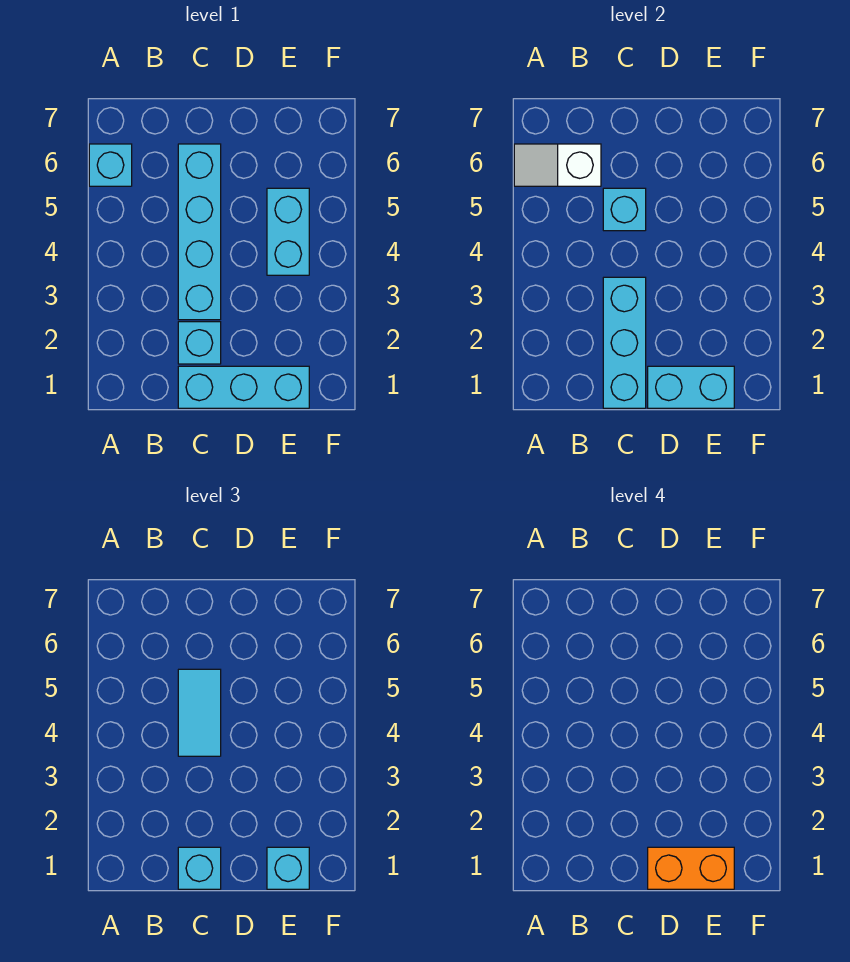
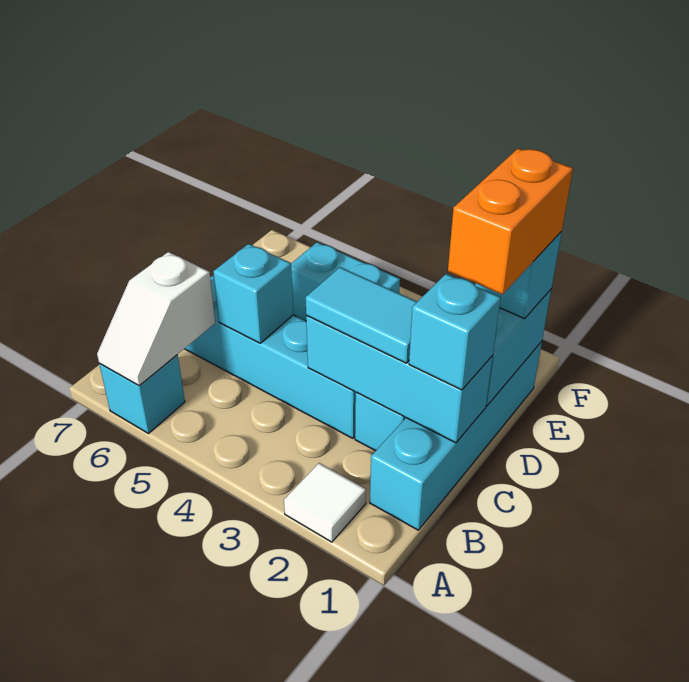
none -> white 1x1 tile [284,463,366,542]
cyan 1x3 brick [178,366,309,408] -> cyan 1x4 brick [370,341,542,530]
cyan 1x2 tile [178,669,221,756] -> cyan 1x2 tile moved to [306,267,417,363]

